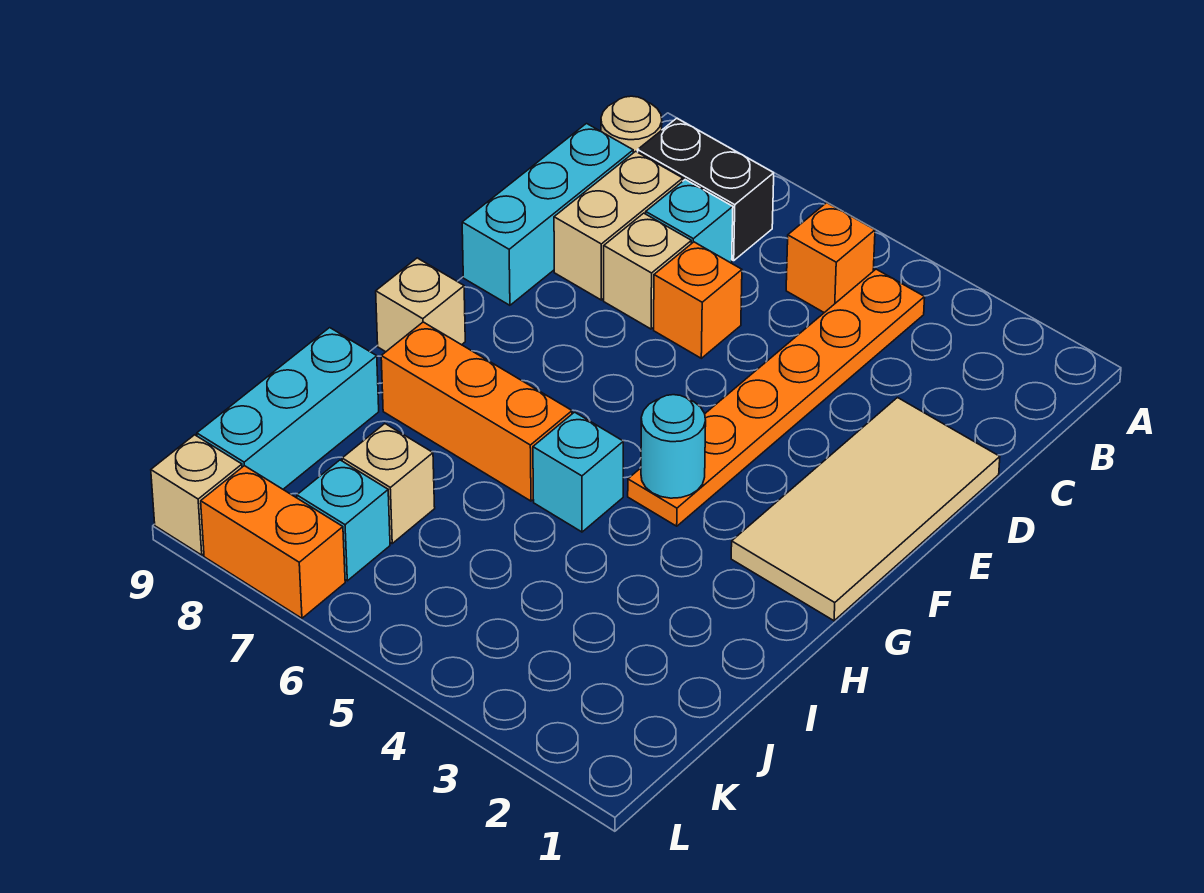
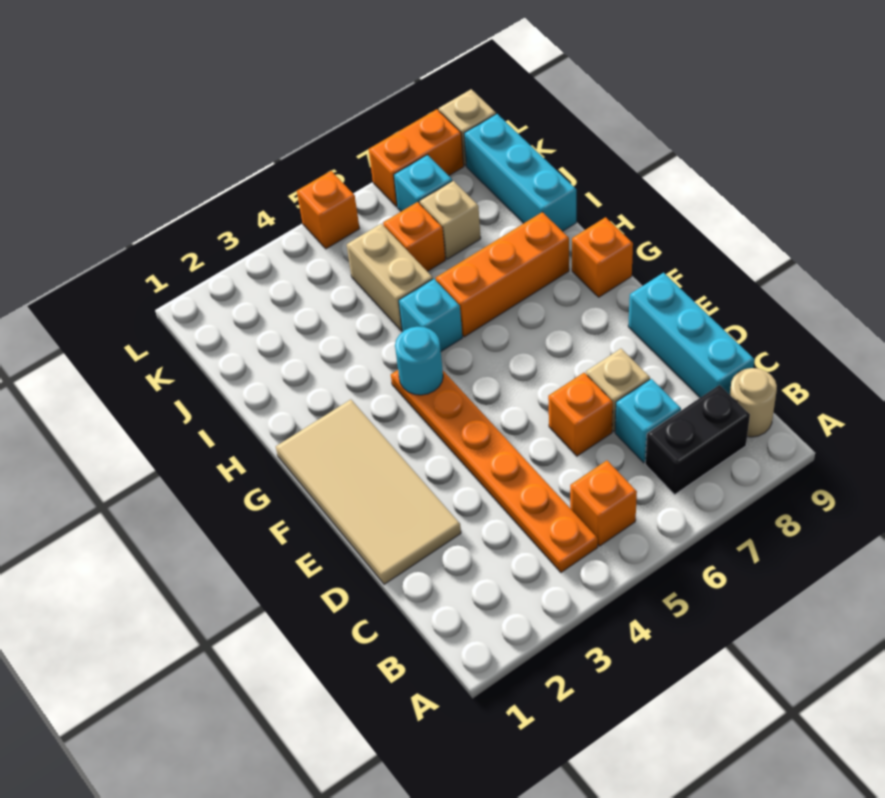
tan 1x2 brick [554,151,683,300] -> tan 1x2 brick moved to [347,224,433,331]
tan 1x1 brick [376,258,465,352] -> orange 1x1 brick [572,217,633,297]
none -> orange 1x1 brick [383,202,445,272]
none -> orange 1x1 brick [297,171,360,249]

